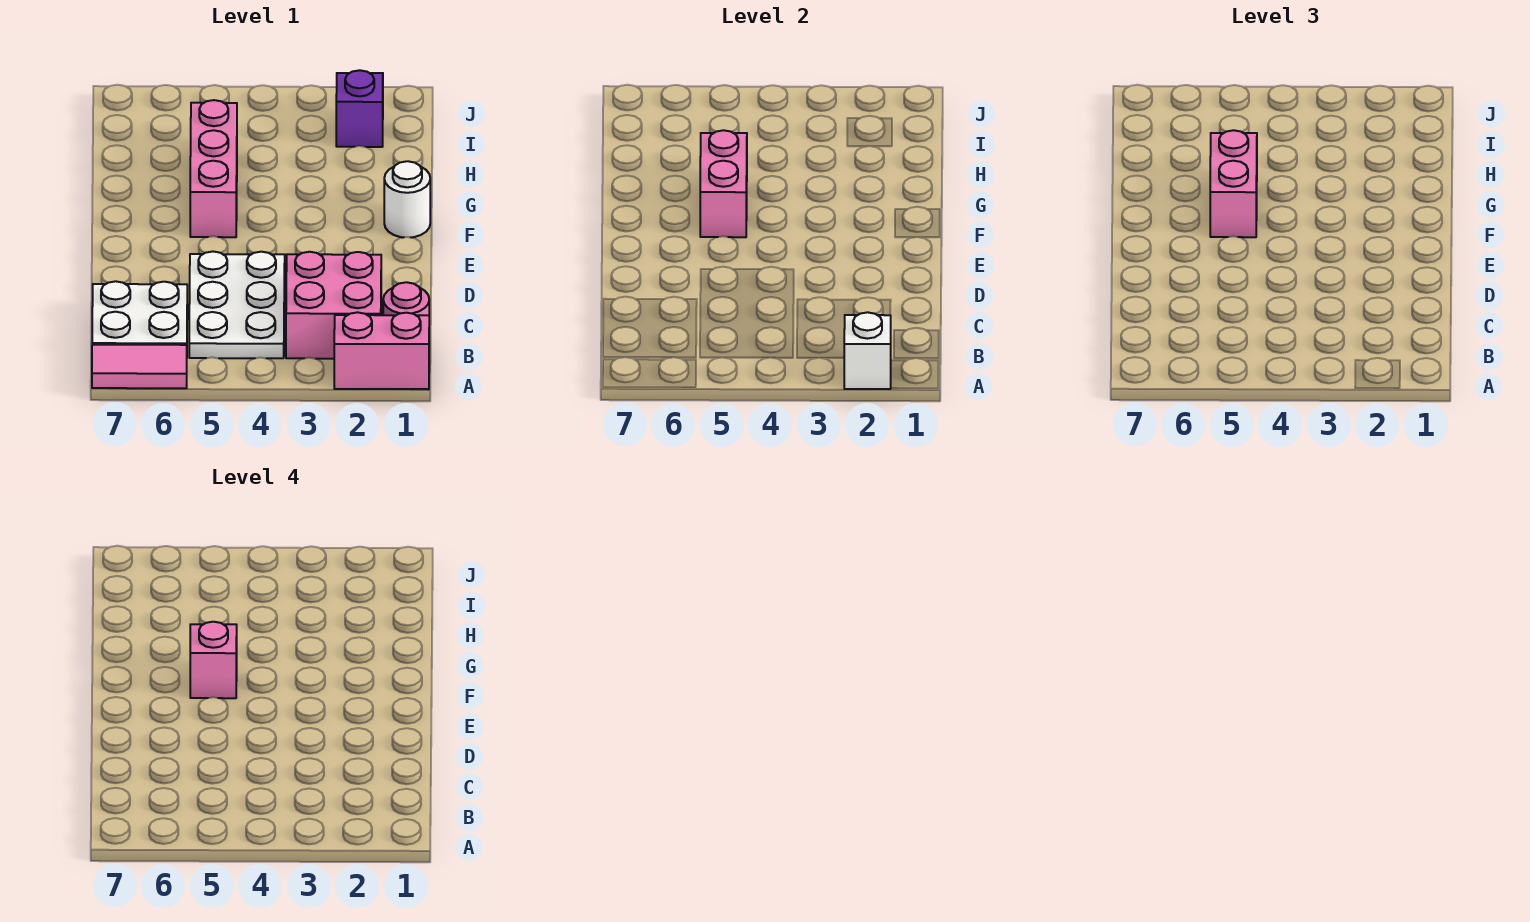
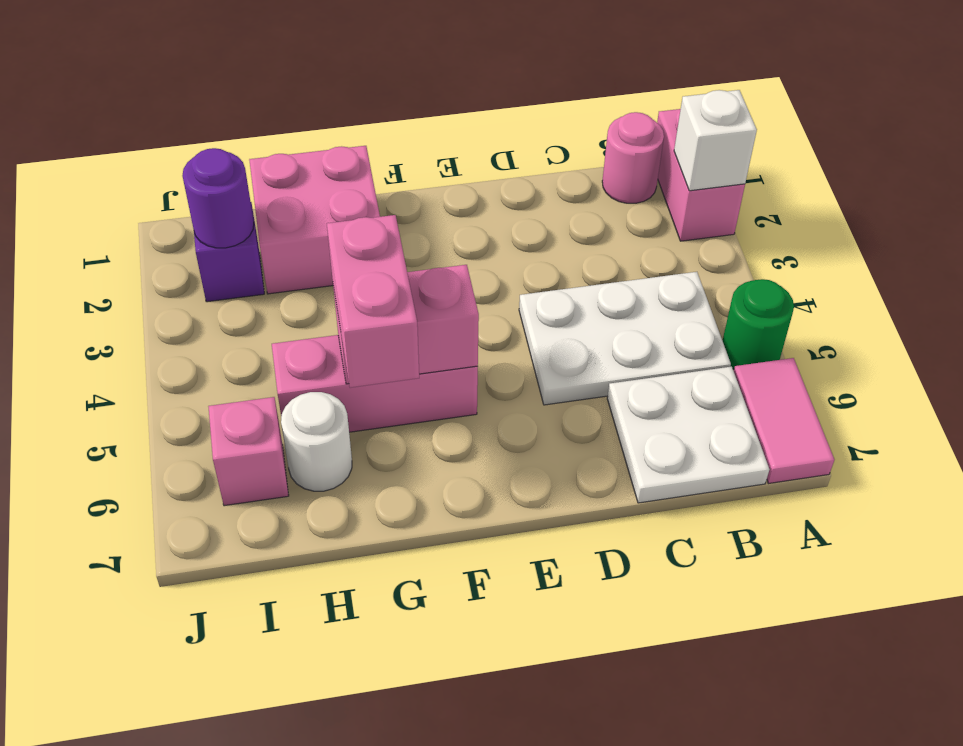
none -> green 1x1 round brick [722,279,794,369]
pink 2x2 brick [286,252,381,359] -> pink 2x2 brick moved to [249,146,380,294]
white 1x1 round brick [384,161,430,237] -> white 1x1 round brick moved to [281,392,352,491]
pink 1x2 brick [1210,130,1257,237] -> pink 1x2 brick turned to [327,215,419,388]
pink 1x1 brick [190,622,237,698] -> pink 1x1 brick moved to [208,397,289,506]
none -> purple 1x1 round brick [182,148,254,248]

